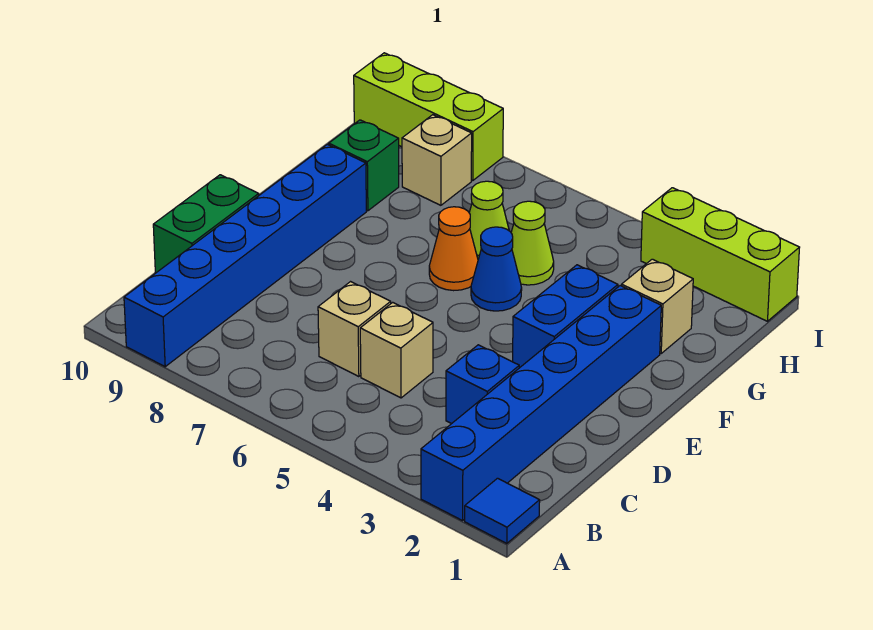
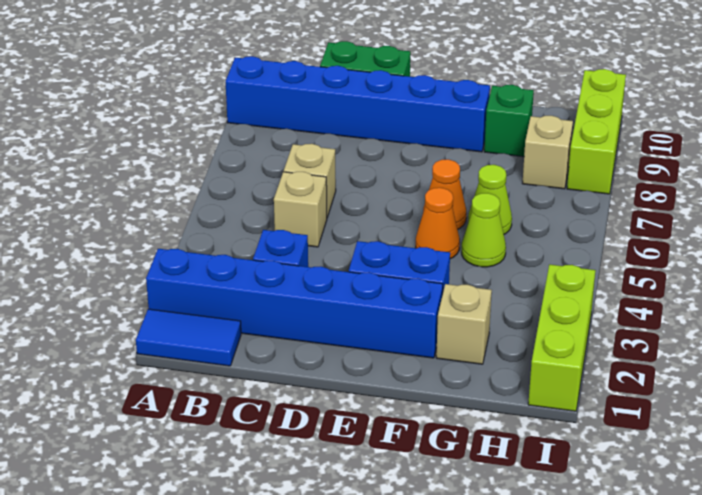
blue 1x1 tile [465,478,540,544] -> blue 1x2 tile [136,309,241,366]
blue 1x1 cone [471,227,522,311] -> orange 1x1 cone [416,188,460,259]

